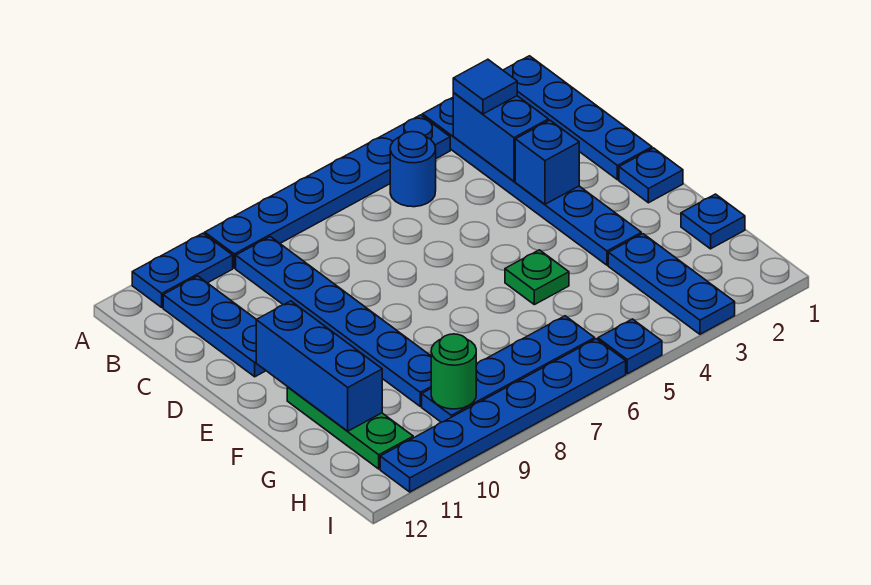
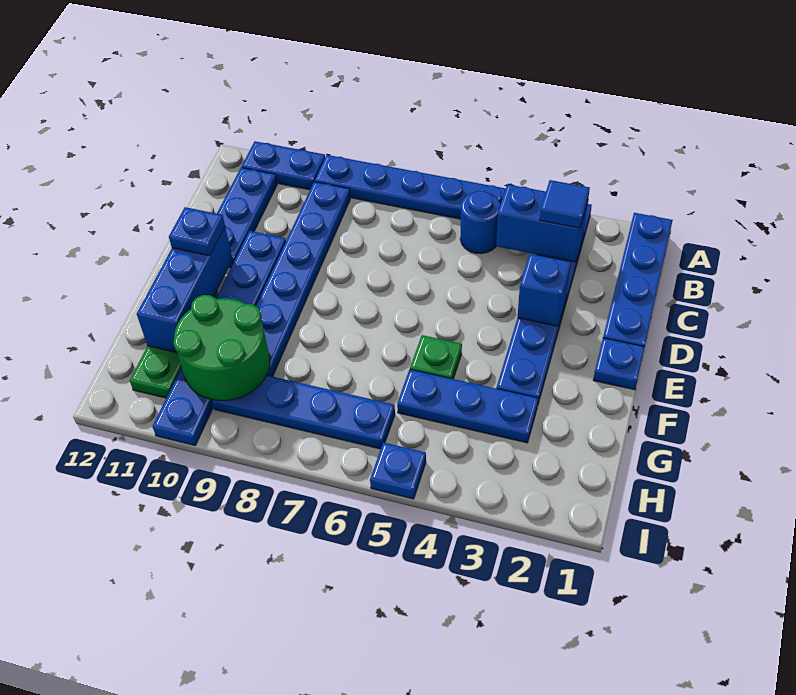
blue 1x2 brick [453,93,548,181] -> blue 1x2 brick turned to [496,184,588,262]
blue 1x1 plate [681,194,745,249] -> blue 1x1 plate moved to [169,207,225,256]
blue 1x3 plate [608,234,735,334] -> blue 1x3 plate turned to [397,370,538,443]
green 1x1 round brick [431,334,476,409] -> green 2x2 round brick [173,295,270,401]
blue 1x6 plate [380,339,626,492] -> blue 1x6 plate turned to [153,231,286,445]

